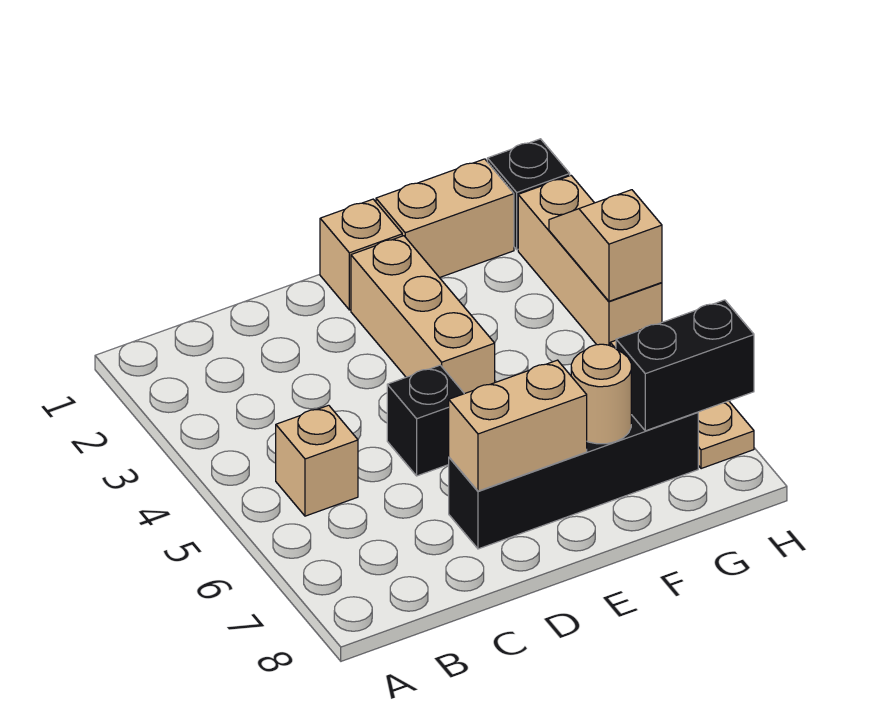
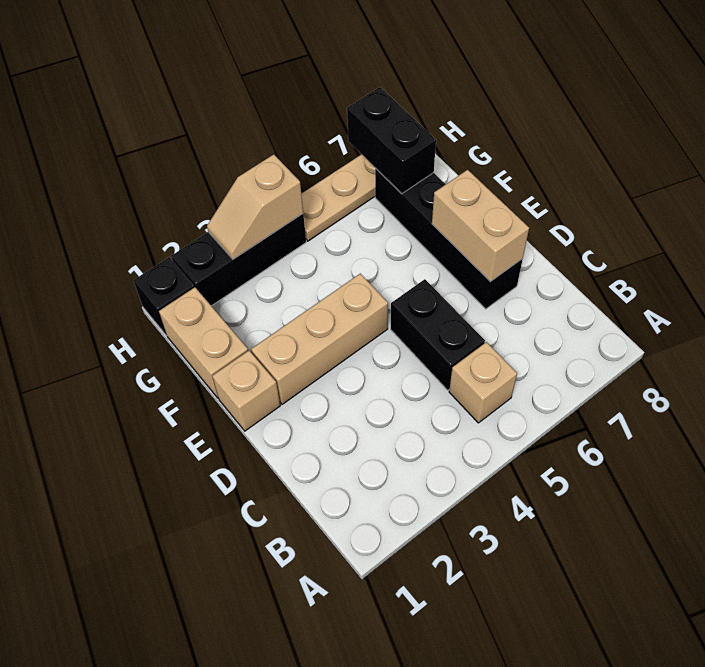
black 1x1 brick [387,365,464,476] -> black 1x2 brick [391,279,485,390]
tan 1x1 round brick [571,344,631,444] -> none
tan 1x3 brick [518,176,662,346] -> black 1x3 brick [171,214,306,306]

